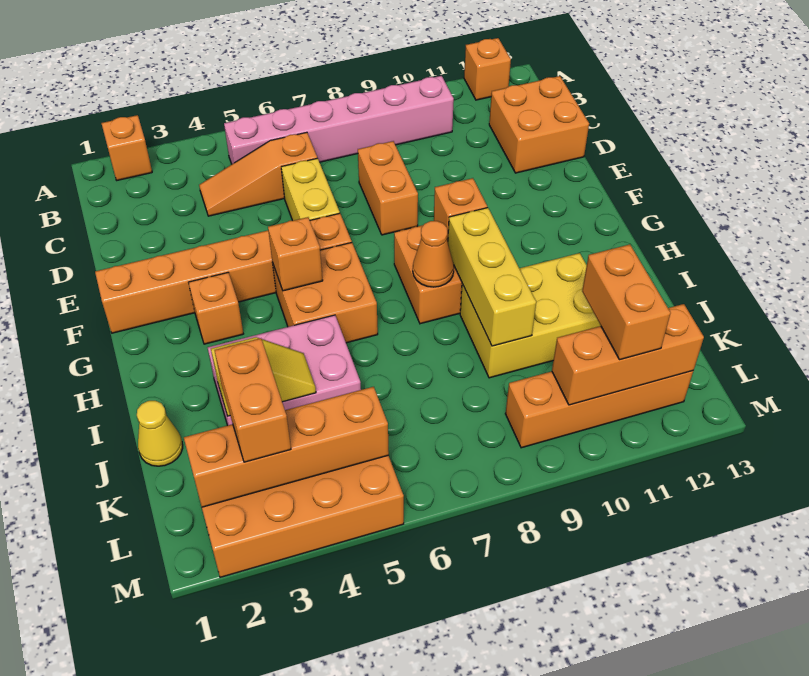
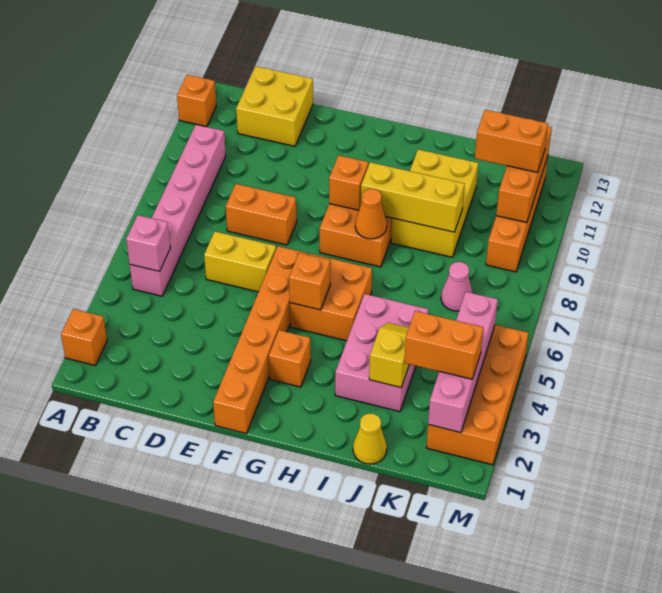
none -> pink 1x1 brick [126,215,171,271]
orange 1x3 slope [199,132,317,216] -> none
orange 2x2 brick [489,76,589,173] -> yellow 2x2 brick [236,66,313,146]
none -> pink 1x1 cone [441,262,472,311]
orange 1x4 brick [184,387,389,507] -> pink 1x4 brick [428,292,498,432]

